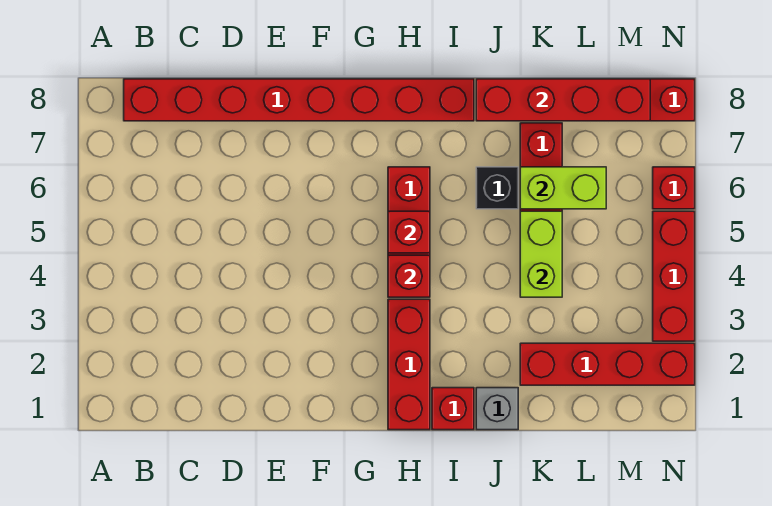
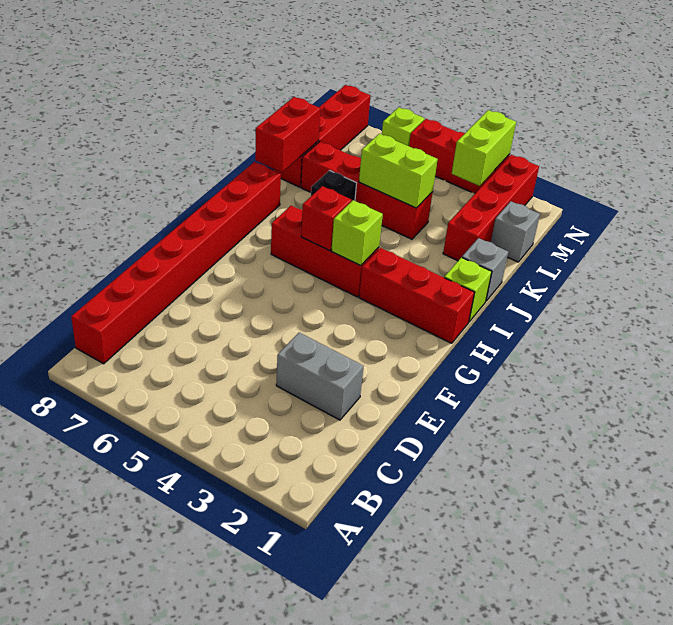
none -> grey 1x2 brick [276,333,364,420]
red 1x1 brick [388,255,430,297] -> lime 1x1 brick [331,200,383,265]
red 1x1 brick [432,388,474,430] -> lime 1x1 brick [444,257,492,322]
red 1x4 brick [476,79,650,121] -> red 1x2 brick [255,97,320,172]
lime 1x2 brick [520,167,606,209] -> lime 1x2 brick moved to [452,110,516,186]
none -> grey 1x1 brick [491,201,540,262]
red 1x1 brick [653,167,695,209] -> lime 1x1 brick [382,107,425,146]

